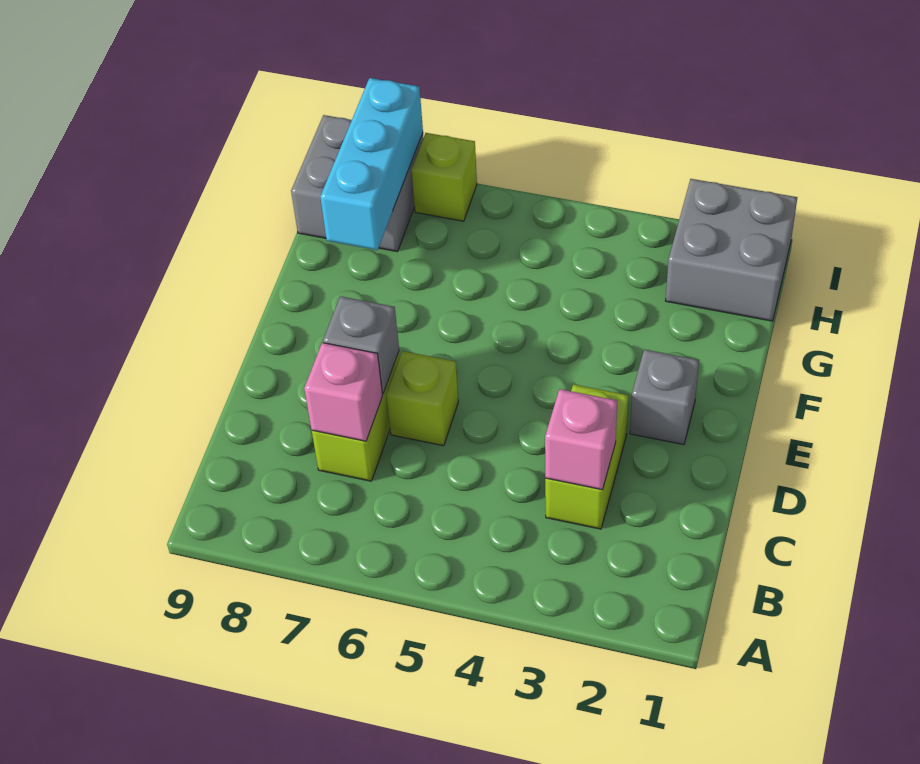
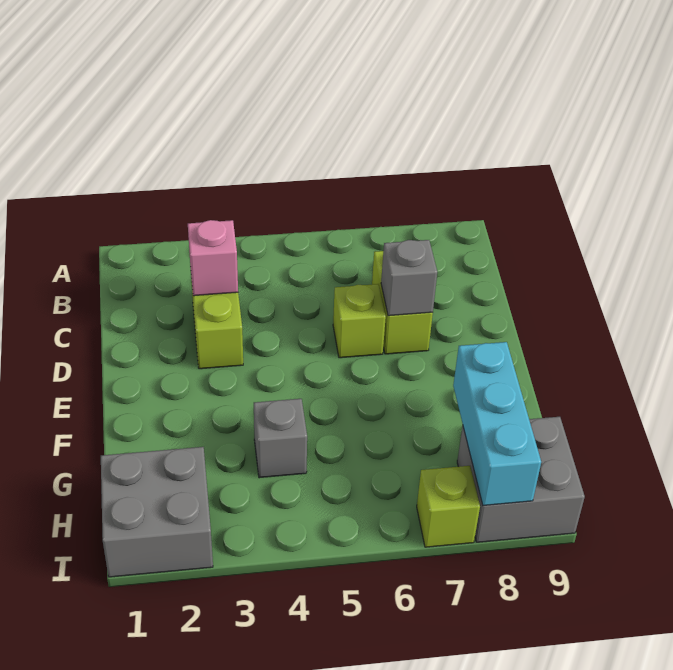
pink 1x1 brick [304,343,383,441] -> none
grey 1x1 brick [630,349,699,445] -> grey 1x1 brick moved to [254,399,307,478]

